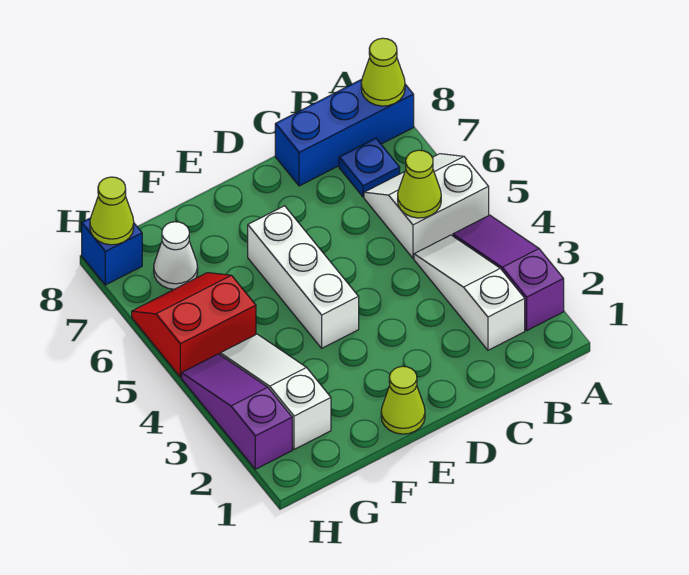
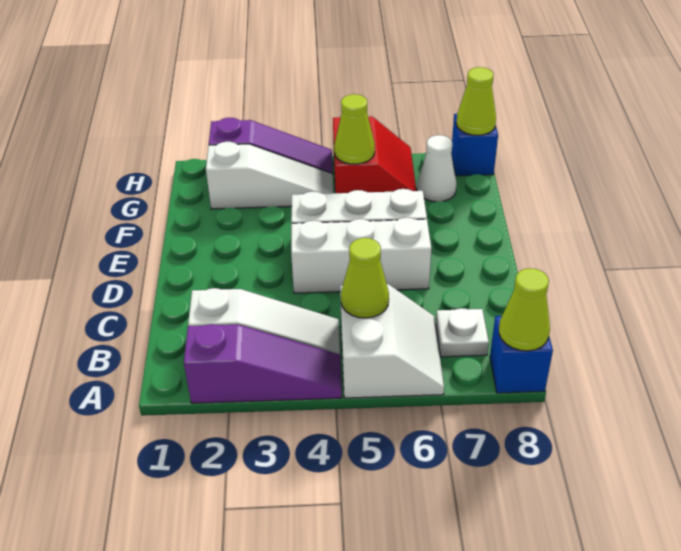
blue 1x3 brick [275,79,414,186] -> blue 1x1 brick [490,316,553,393]
blue 1x1 plate [339,138,400,197] -> white 1x1 plate [436,308,489,357]
none -> white 1x3 brick [291,218,431,293]
lime 1x1 cone [381,366,425,434] -> lime 1x1 cone moved to [334,94,375,164]

